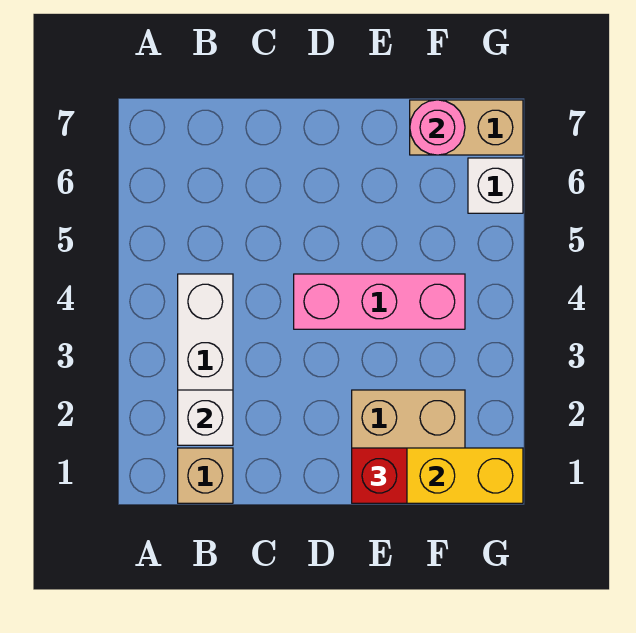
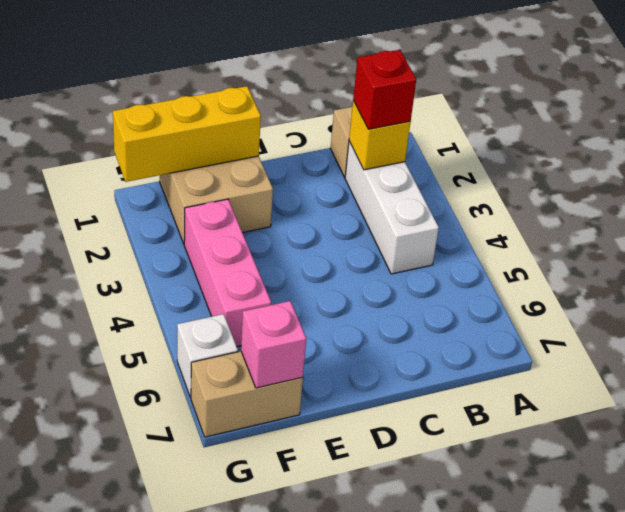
white 1x1 brick [178,390,233,445] -> yellow 1x1 brick [349,100,411,170]
pink 1x3 brick [294,274,465,329] -> pink 1x3 brick turned to [184,199,271,347]
red 1x1 brick [352,448,407,503] -> red 1x1 brick moved to [353,50,416,129]
pink 1x1 round brick [410,100,465,155] -> pink 1x1 brick [241,301,306,388]

